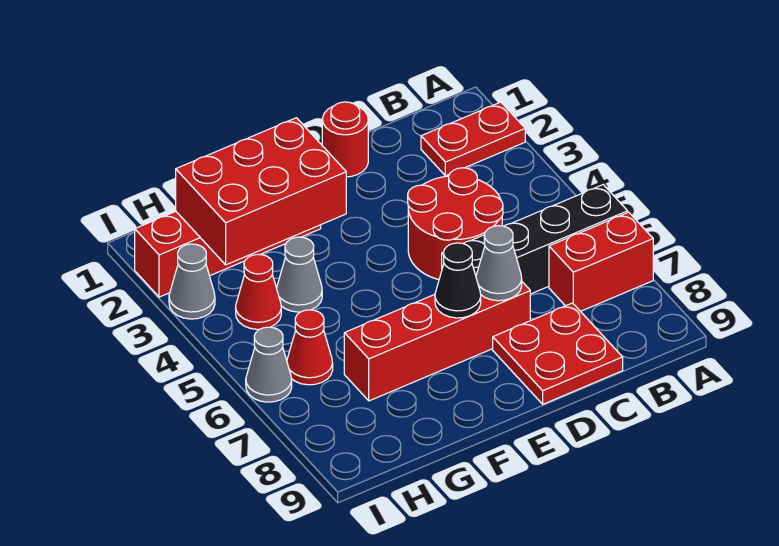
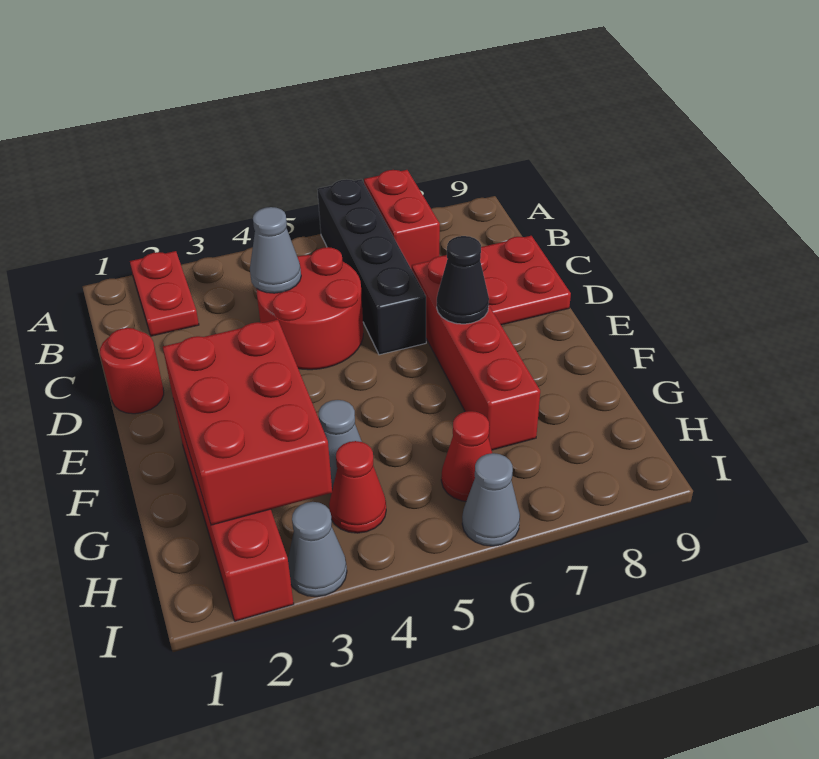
grey 1x1 cone [476,226,522,301] -> grey 1x1 cone moved to [250,207,301,293]

